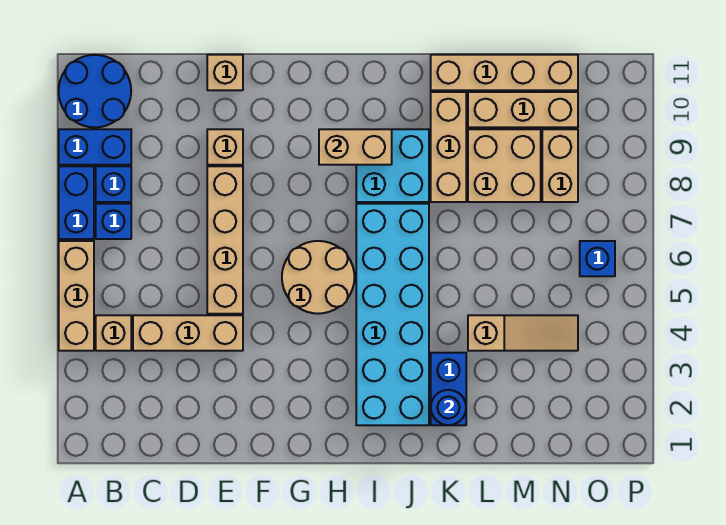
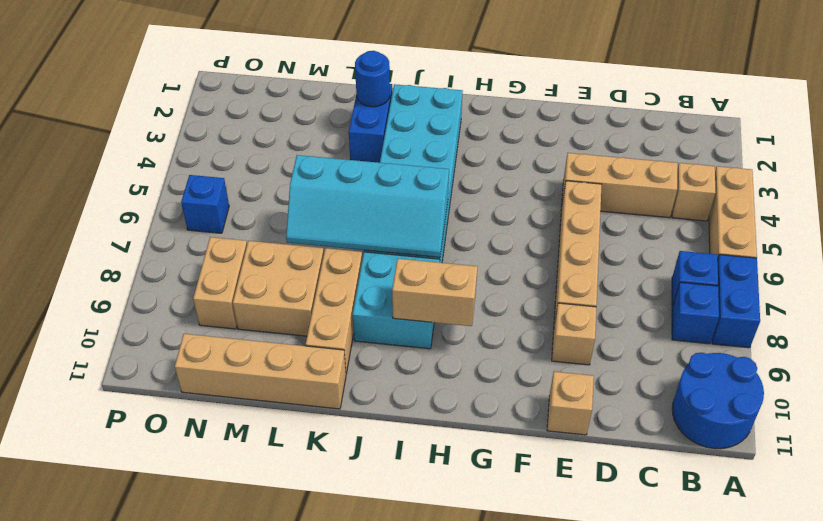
blue 1x2 brick [59,129,131,165] -> none
tan 2x2 round brick [282,241,355,314] -> none
none -> cyan 2x4 slope [286,155,449,257]
tan 1x3 slope [468,315,578,351] -> none
tan 1x3 brick [468,92,578,127] -> none

